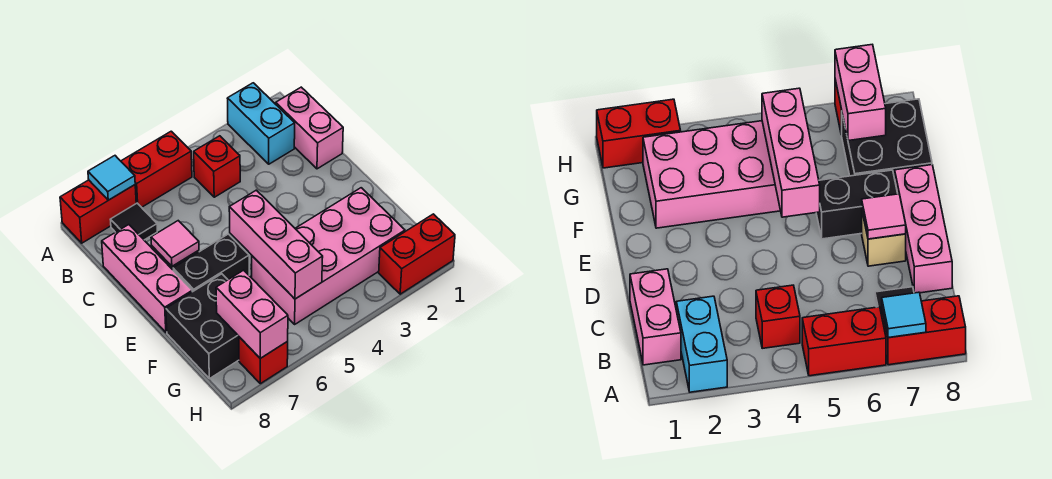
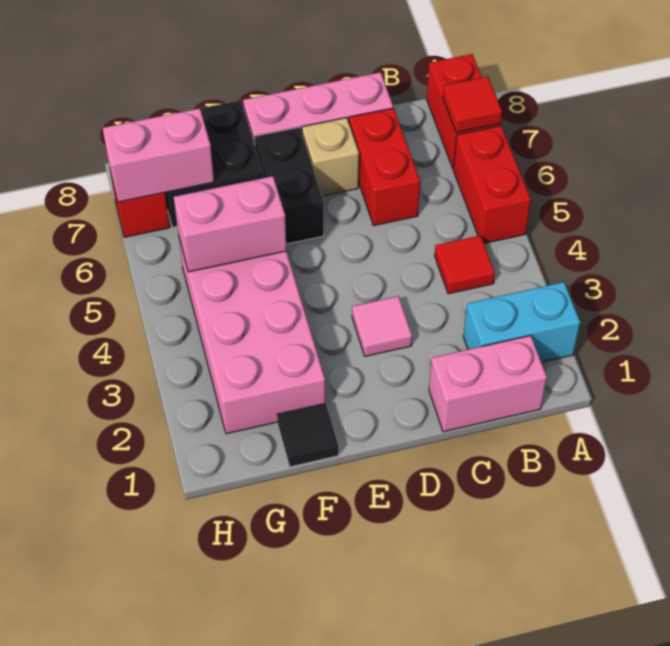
cyan 1x1 tile [88,156,135,200] -> red 1x1 tile [443,77,502,132]
red 1x1 brick [194,136,240,197] -> red 1x1 tile [435,235,495,294]
black 1x1 tile [110,203,157,240] -> black 1x1 tile moved to [277,403,339,467]
pink 1x1 tile [151,221,199,266] -> pink 1x1 tile moved to [352,296,412,356]
pink 1x3 brick [229,190,323,299] -> pink 1x2 brick [174,176,287,272]
red 1x2 brick [379,214,455,294] -> red 1x2 brick moved to [349,108,420,226]

